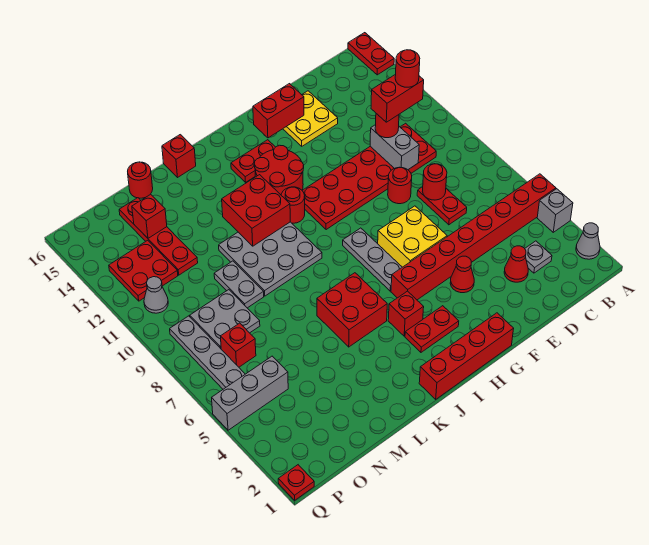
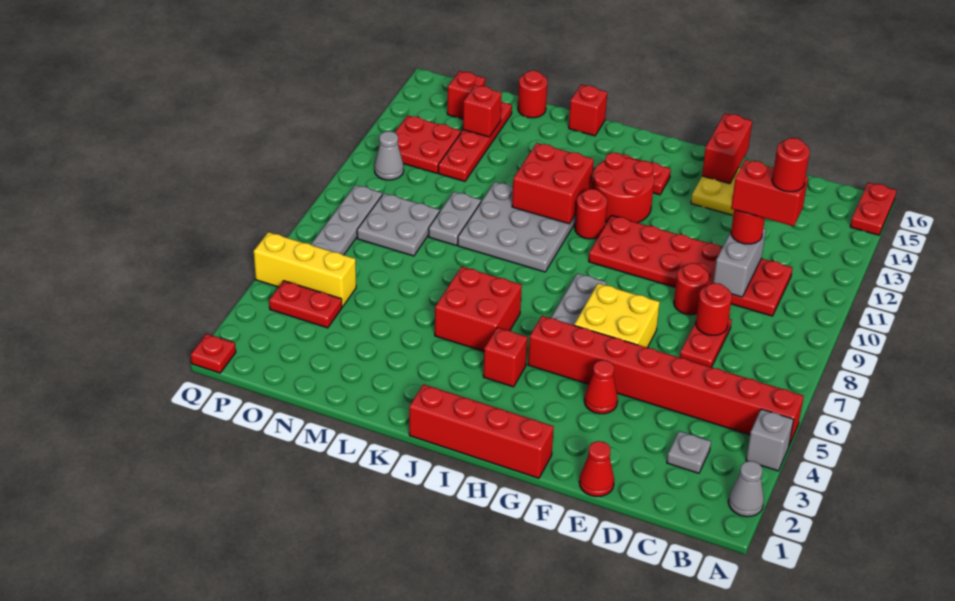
red 1x1 cone [504,246,528,282] -> red 1x1 cone moved to [579,441,614,497]
red 1x2 brick [253,84,304,138] -> red 1x2 brick turned to [702,113,752,184]
red 1x2 plate [405,306,459,352] -> red 1x2 plate moved to [269,281,342,328]
grey 1x3 brick [212,356,288,430] -> yellow 1x3 brick [254,232,356,307]
red 1x1 brick [220,323,256,367] -> red 1x1 brick moved to [447,71,485,119]

